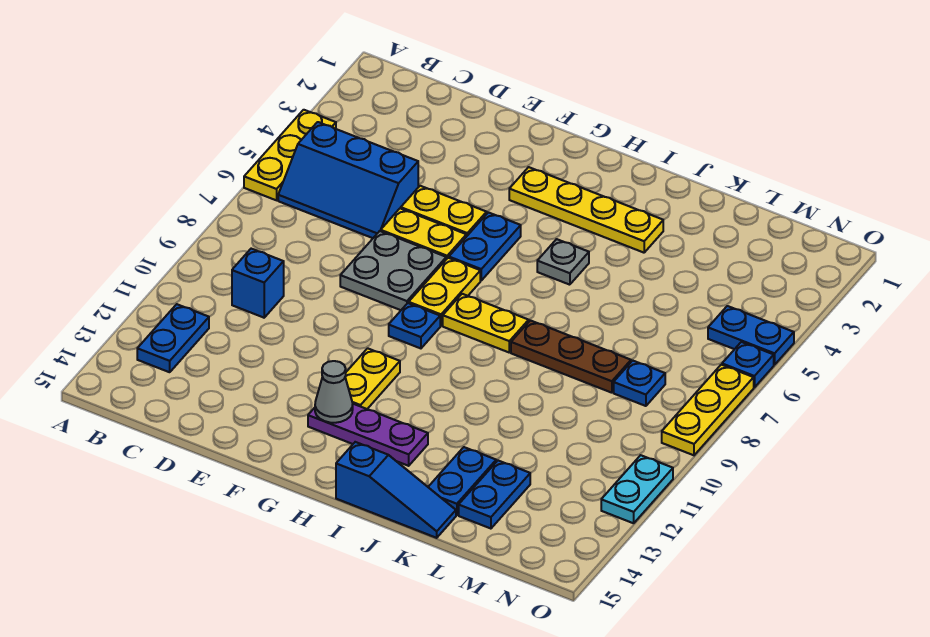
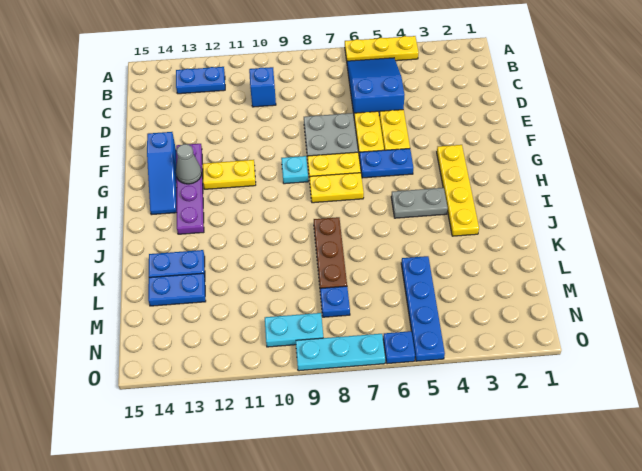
blue 2x3 slope [278,122,418,238] -> blue 2x3 slope turned to [347,58,404,115]
blue 1x1 plate [389,303,440,348] -> cyan 1x1 plate [281,156,308,184]
purple 1x3 plate [308,404,428,466] -> purple 1x4 plate [176,144,204,234]
yellow 1x2 plate [443,294,529,352] -> yellow 1x2 plate turned to [309,173,364,203]
grey 1x1 plate [537,239,589,285] -> grey 1x2 plate [391,188,448,218]
blue 1x3 slope [336,442,456,538] -> blue 1x3 slope moved to [147,132,177,215]
blue 1x2 plate [708,306,794,365] -> blue 1x4 plate [401,256,445,361]
yellow 1x3 plate [662,365,754,455] -> cyan 1x3 plate [296,334,386,371]
cyan 1x2 plate [601,455,673,523] -> cyan 1x2 plate moved to [265,313,323,347]

